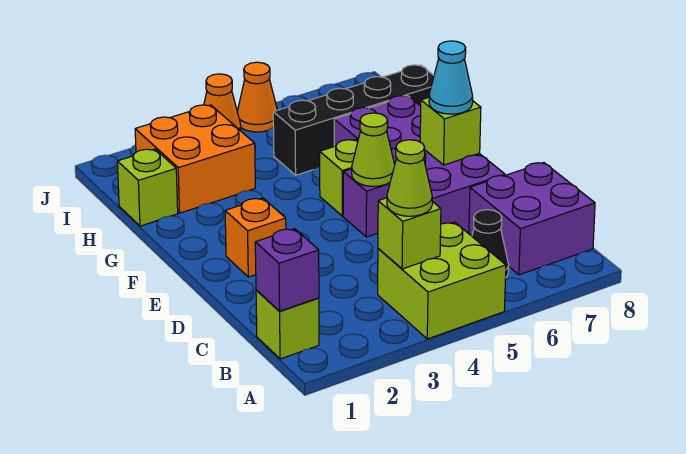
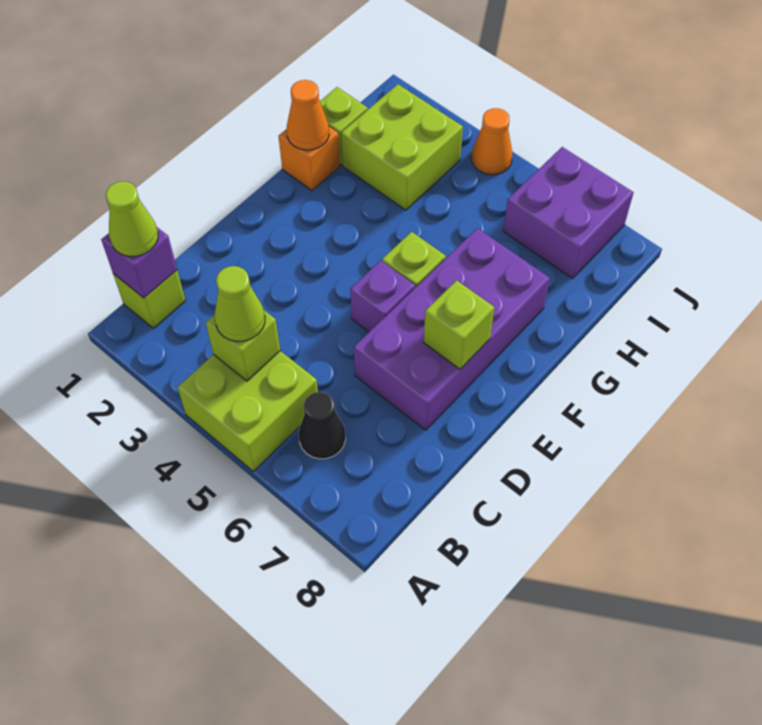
purple 2x2 brick [469,163,595,275] -> purple 2x2 brick moved to [503,147,634,278]
orange 1x1 brick [225,198,286,277] -> orange 1x1 brick moved to [279,127,340,191]
lime 1x1 cone [352,113,395,186] -> lime 1x1 cone moved to [106,181,158,257]
cyan 1x1 cone [429,41,473,114] -> none
orange 2x2 brick [135,105,255,213] -> lime 2x2 brick [341,84,463,210]
black 1x4 brick [273,65,434,175] -> none
orange 1x1 cone [237,62,277,132] -> orange 1x1 cone moved to [287,80,329,150]

